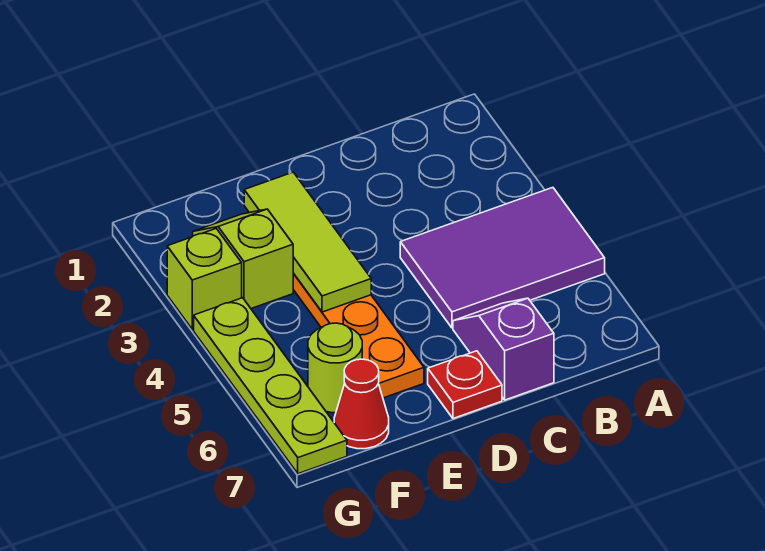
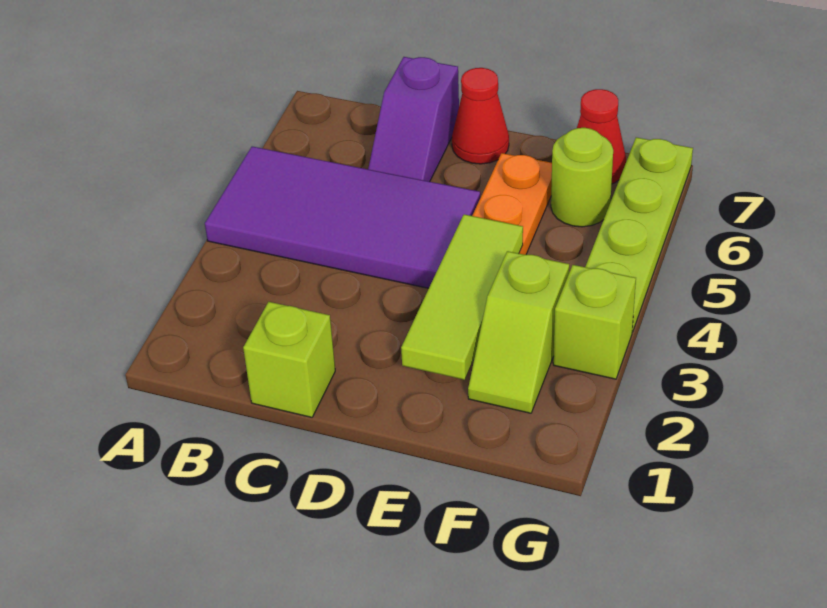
purple 2x3 tile [400,188,605,328] -> purple 2x4 tile [205,147,480,288]
none -> lime 1x1 brick [243,302,335,417]
red 1x1 plate [428,351,502,418] -> red 1x1 cone [452,68,509,164]

